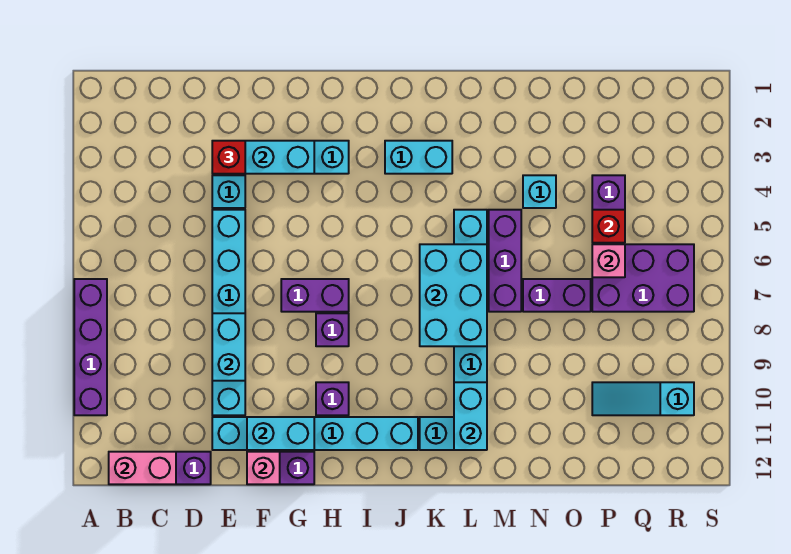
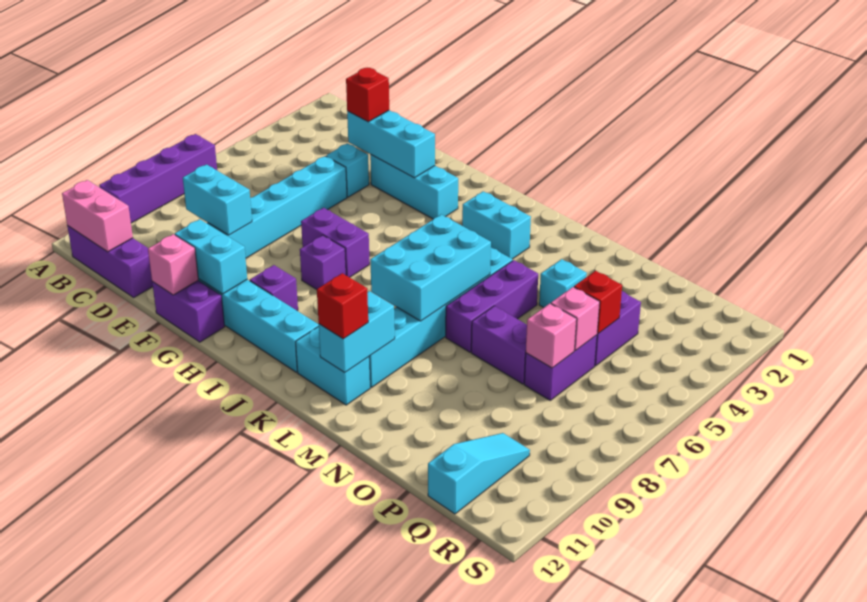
cyan 1x2 brick [212,313,245,381] -> cyan 1x2 brick turned to [183,165,252,235]
none -> red 1x1 brick [317,273,368,339]
purple 2x3 brick [592,244,694,312] -> purple 1x2 brick [524,335,597,400]
none -> pink 1x1 brick [526,304,577,368]
cyan 1x3 slope [592,382,694,415] -> cyan 1x3 slope turned to [428,433,530,514]

